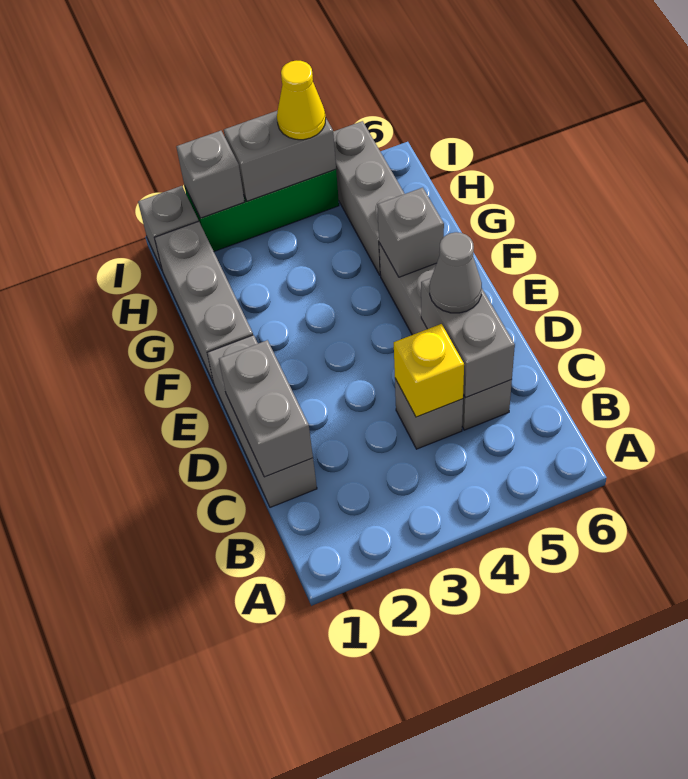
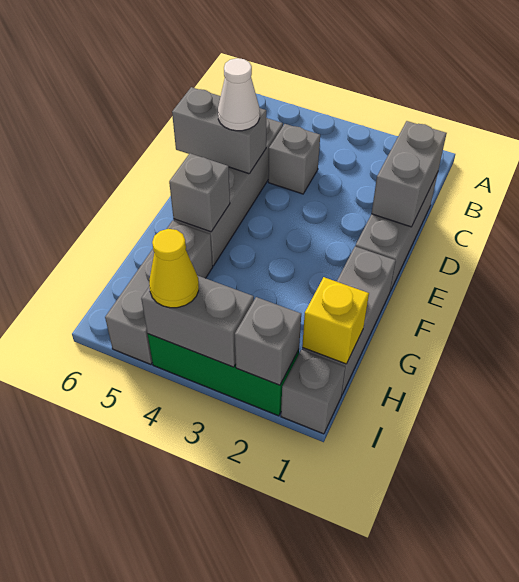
yellow 1x1 brick [394,324,464,417] -> yellow 1x1 brick moved to [302,277,369,364]
grey 1x2 brick [421,278,515,398] -> grey 1x2 brick turned to [172,87,266,174]
grey 1x1 cone [430,232,482,313] -> white 1x1 cone [218,58,260,131]

